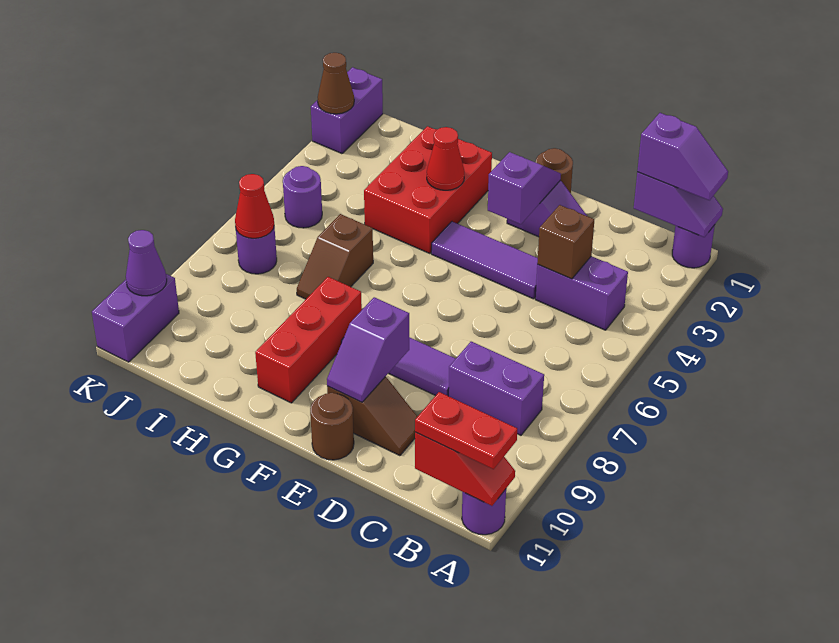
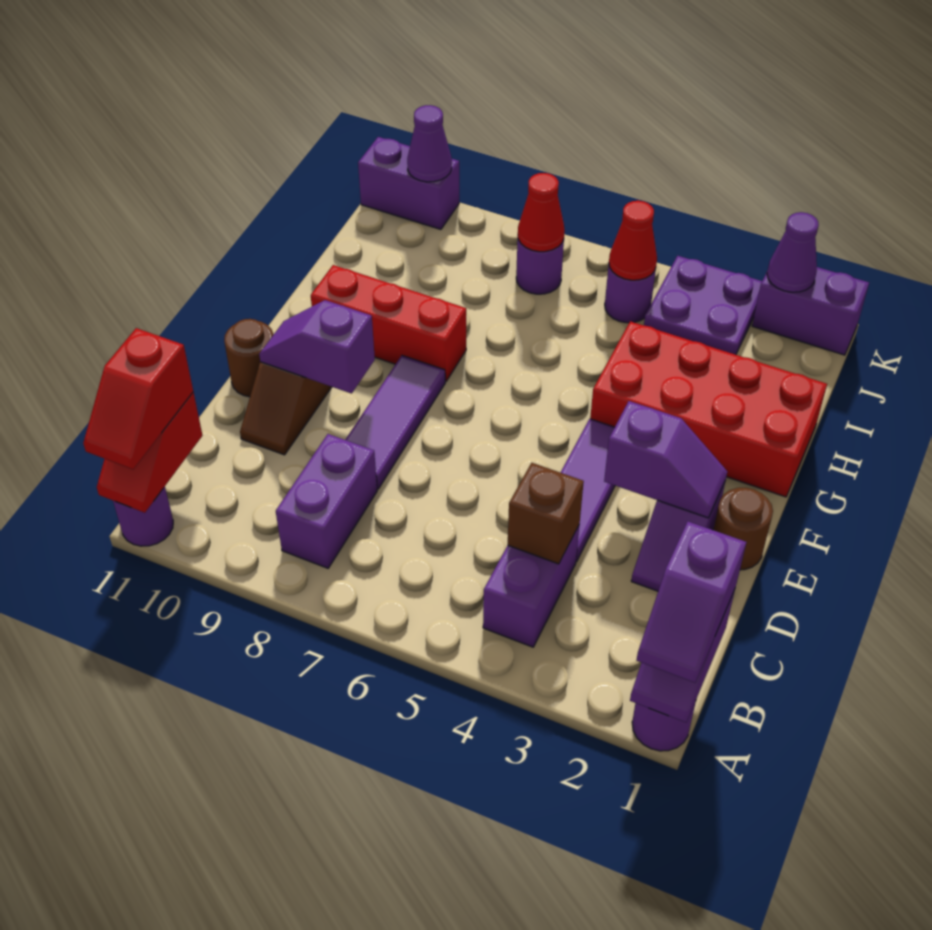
red 1x2 plate [415,392,517,469] -> red 1x2 slope [83,328,193,469]
red 2x3 brick [364,126,492,254] -> red 2x4 brick [590,321,827,497]
red 1x1 cone [427,127,464,190] -> red 1x1 cone moved to [609,201,657,280]
brown 1x2 slope [297,214,373,299] -> none
none -> purple 2x2 plate [644,256,762,355]
brown 1x1 cone [318,53,354,114] -> purple 1x1 cone [767,212,819,292]

